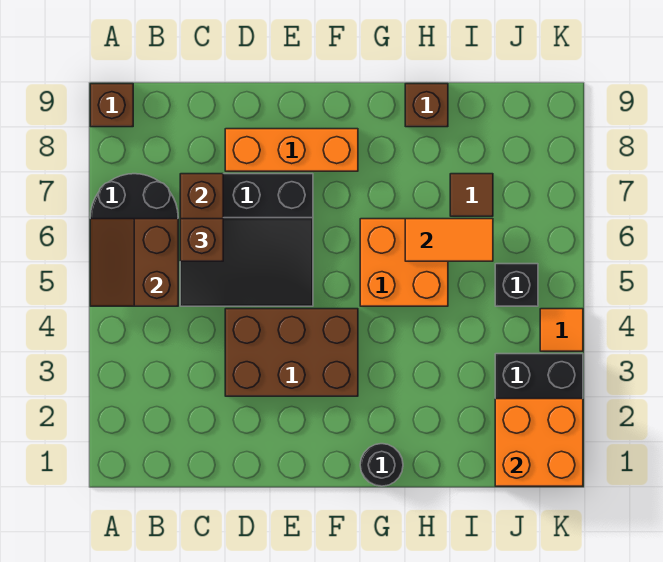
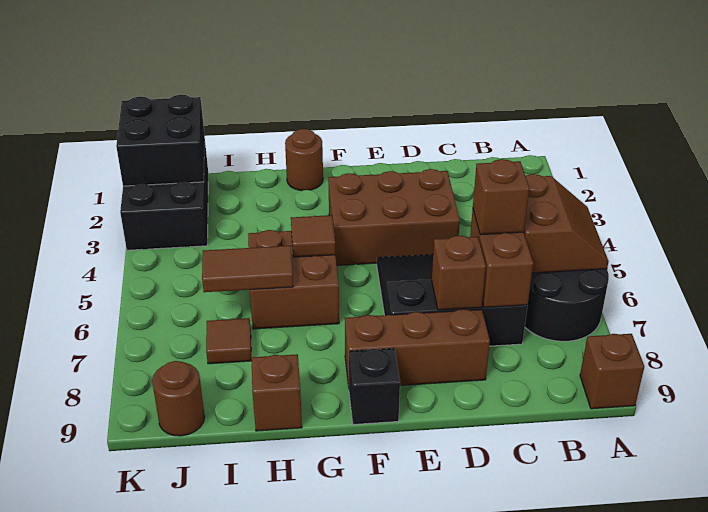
none -> brown 1x1 brick [432,235,486,310]
orange 1x3 brick [225,129,358,171] -> brown 1x3 brick [345,309,490,387]
black 1x1 round brick [360,444,403,486] -> brown 1x1 round brick [285,129,323,191]
orange 2x2 brick [360,219,448,306] -> brown 2x2 brick [248,230,339,329]
none -> brown 1x1 tile [291,215,335,257]
orange 1x2 tile [405,219,493,261] -> brown 1x2 tile [202,246,293,292]
orange 2x2 brick [495,399,583,486] -> black 2x2 brick [116,95,205,186]
black 1x1 brick [495,264,538,306] -> black 1x1 brick moved to [349,348,400,424]
none -> brown 1x1 round brick [152,361,205,436]
orange 1x1 tile [540,309,583,351] -> none

